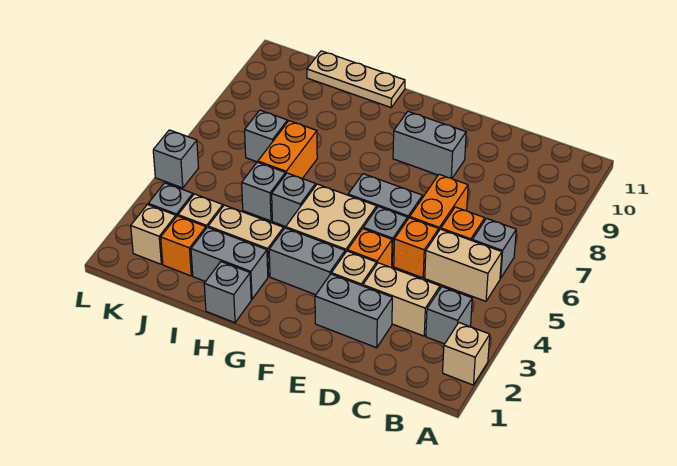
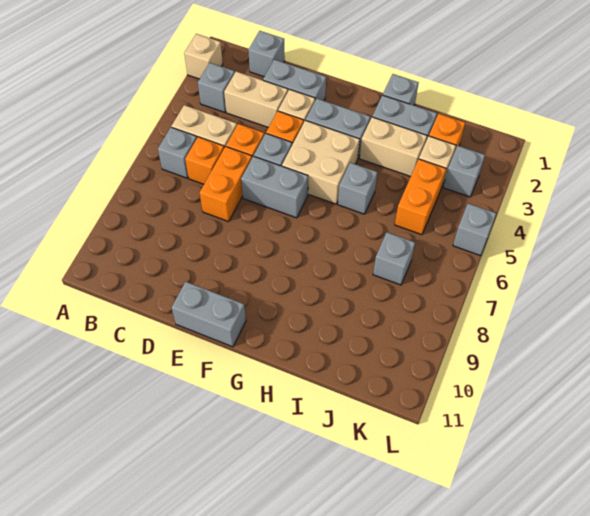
grey 1x2 brick [393,111,466,178] -> grey 1x2 brick moved to [172,282,246,347]
tan 1x3 plate [307,51,405,107] -> none
grey 1x1 brick [242,162,286,221] -> grey 1x1 brick moved to [248,31,285,77]
orange 1x2 brick [258,121,317,179] -> orange 1x2 brick moved to [395,159,446,235]
tan 1x1 brick [131,204,176,264] -> none

